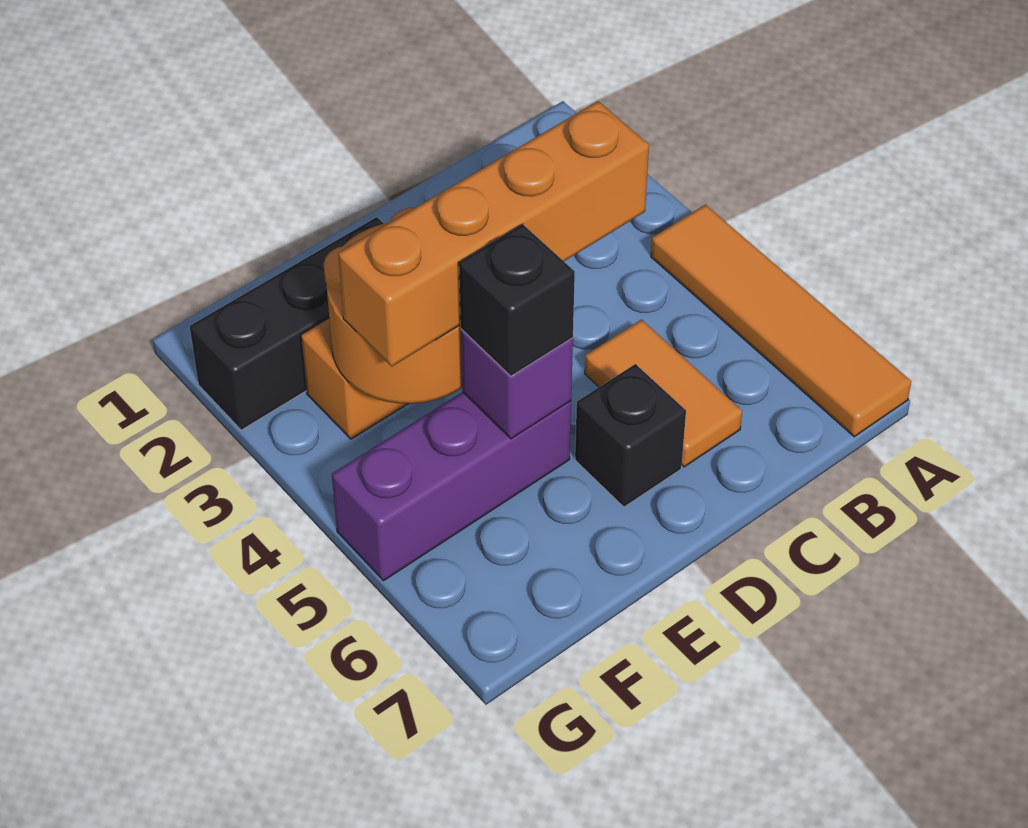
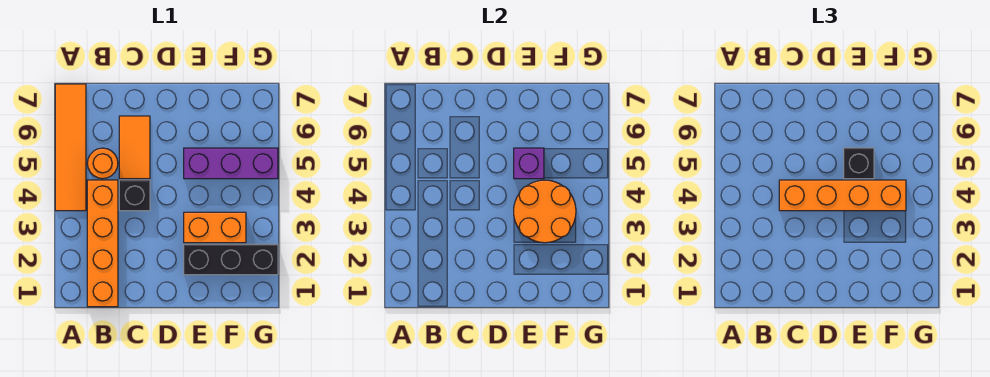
none -> orange 1x4 brick [87,180,118,307]
none -> orange 1x1 round brick [87,148,118,179]
black 1x1 brick [575,364,686,507] -> black 1x1 brick moved to [119,180,150,211]

